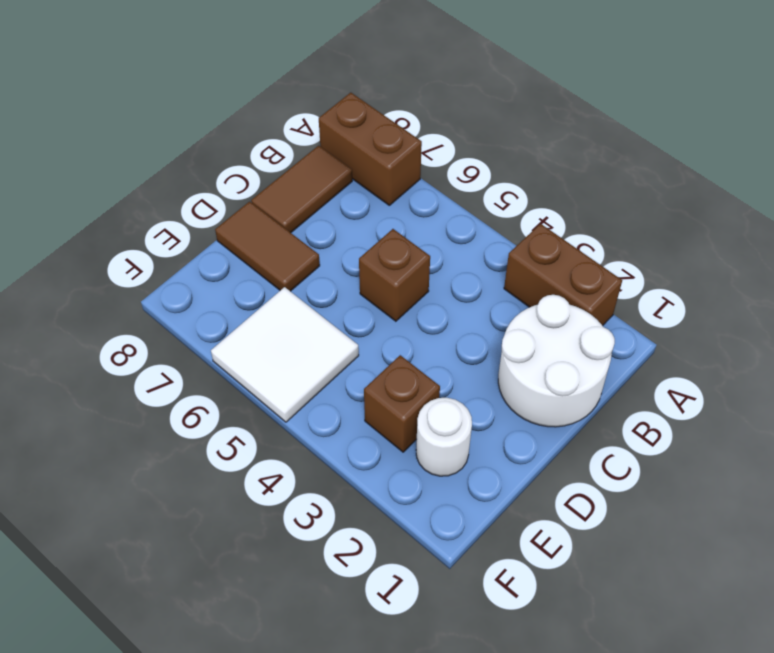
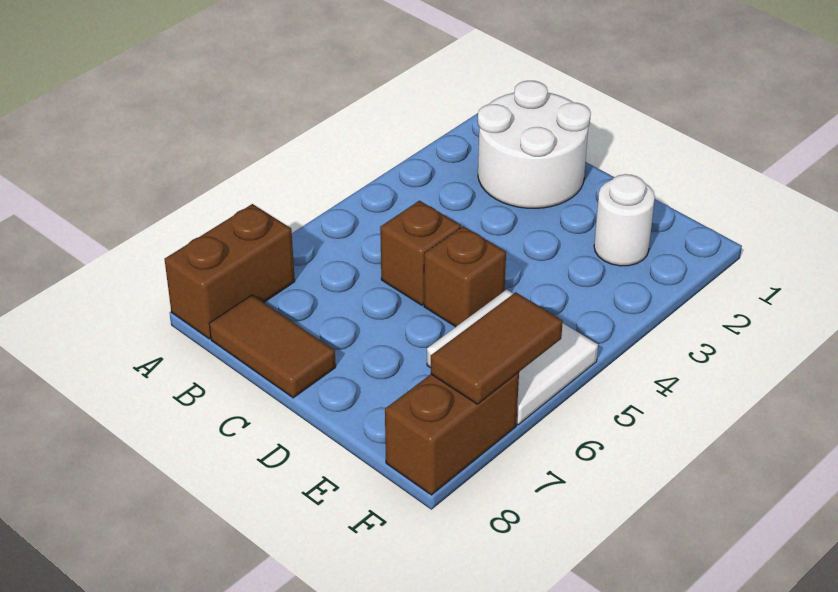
brown 1x2 brick [504,224,622,326] -> brown 1x2 brick moved to [385,372,519,495]
brown 1x2 tile [215,202,320,291] -> brown 1x2 tile moved to [431,292,563,404]
brown 1x1 brick [364,355,440,452] -> brown 1x1 brick moved to [424,226,506,327]

